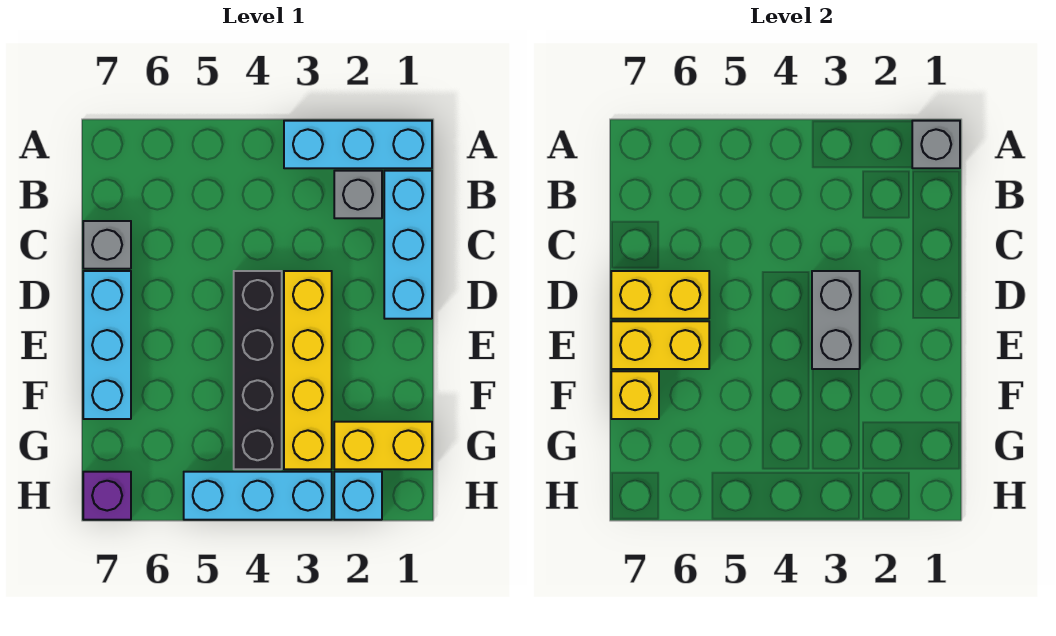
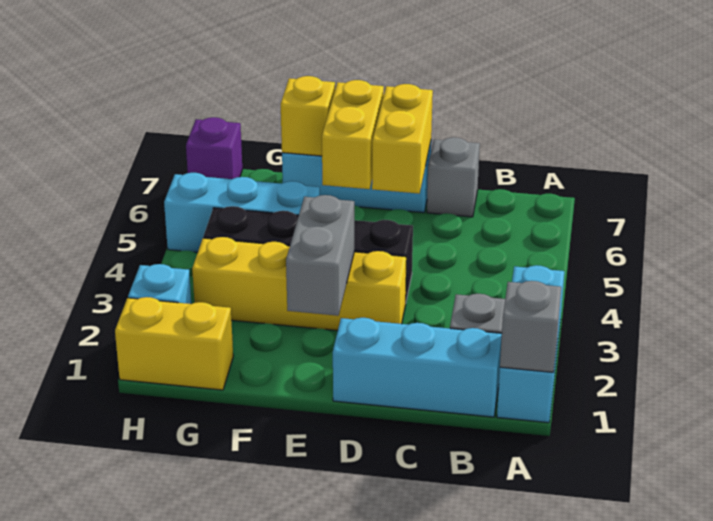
grey 1x2 brick [812,271,860,369] -> grey 1x2 brick turned to [286,195,354,316]
yellow 1x2 brick [334,422,432,469] -> yellow 1x2 brick turned to [115,297,233,390]
cyan 1x3 brick [184,472,332,520] -> cyan 1x3 brick turned to [164,173,320,252]

